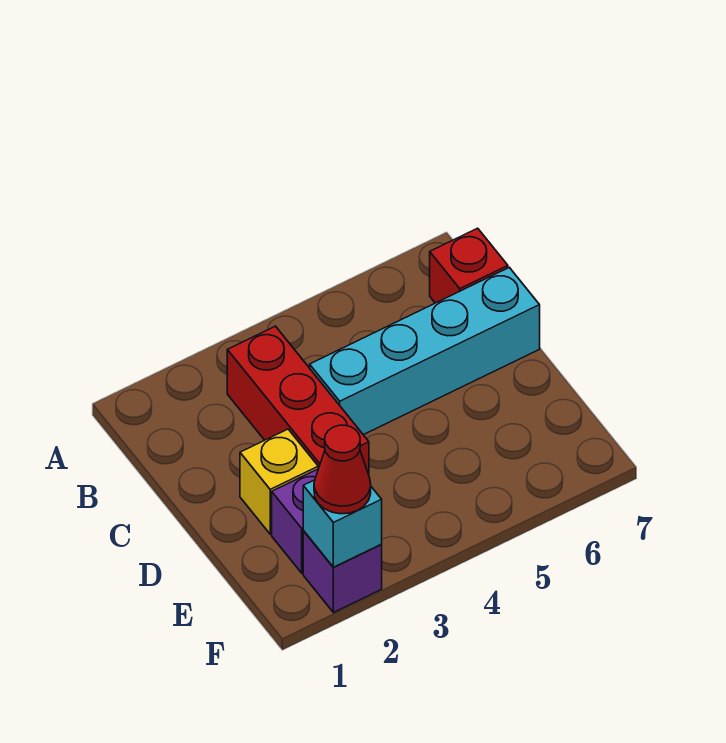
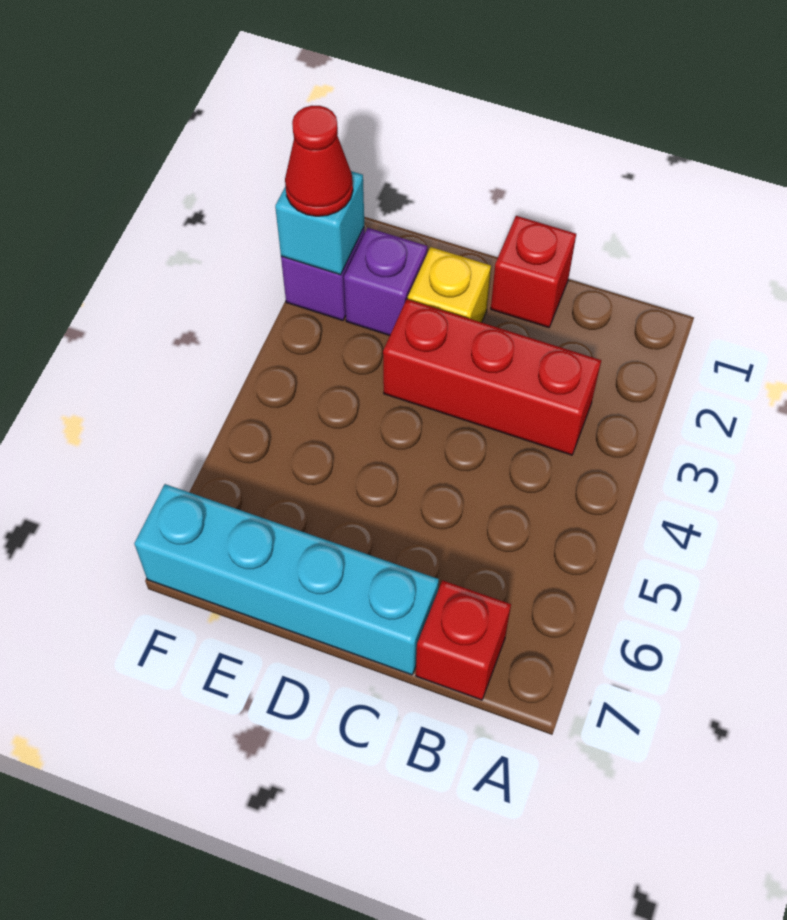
none -> red 1x1 brick [491,216,576,328]
cyan 1x4 brick [310,267,540,435] -> cyan 1x4 brick turned to [134,484,439,675]

